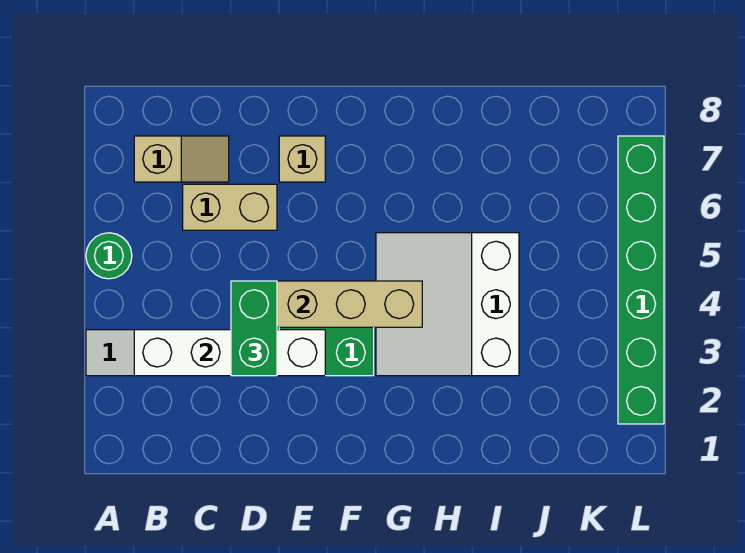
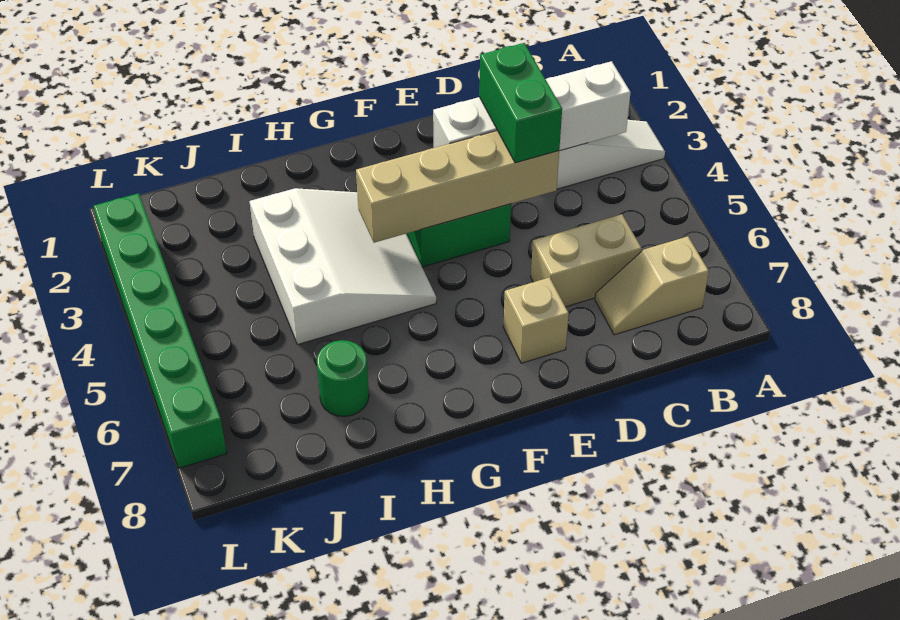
green 1x1 round brick [86,233,132,279] -> green 1x1 round brick moved to [317,340,369,416]

